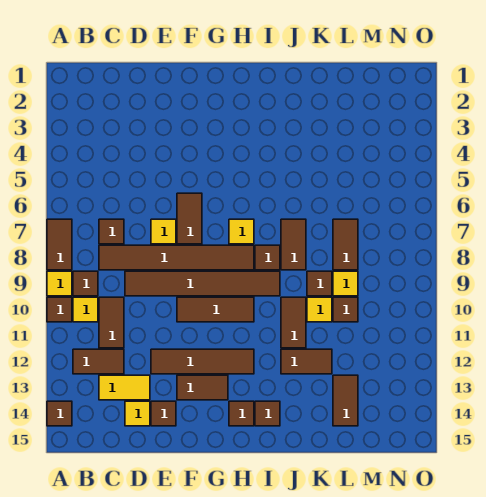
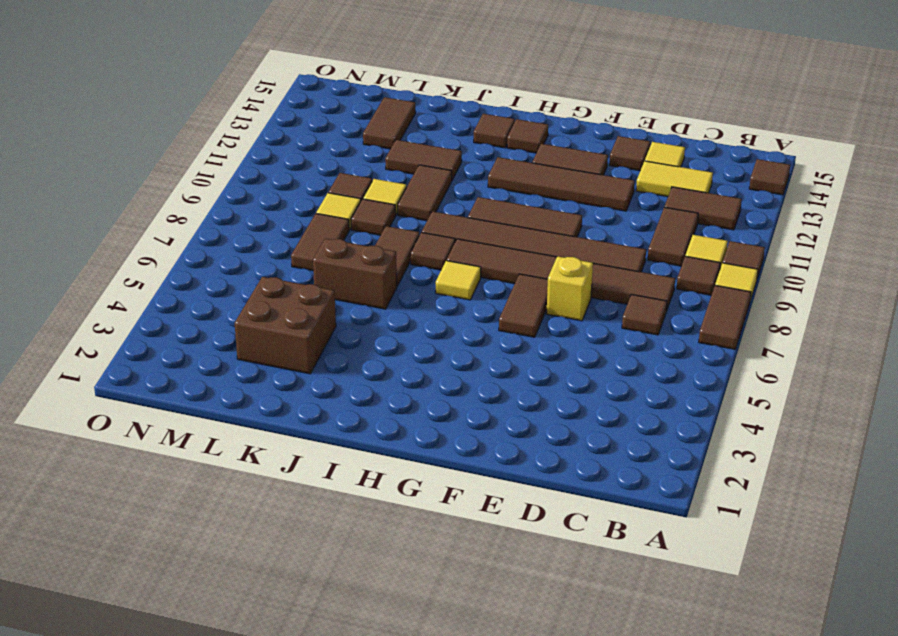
yellow 1x1 tile [151,219,176,244] -> yellow 1x1 brick [547,256,593,321]
none -> brown 1x2 brick [313,239,397,309]
none -> brown 2x2 brick [235,277,336,374]

